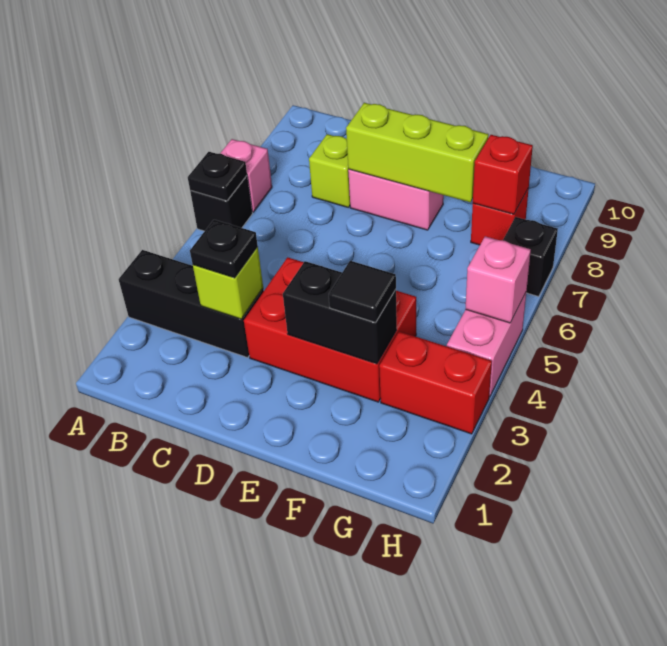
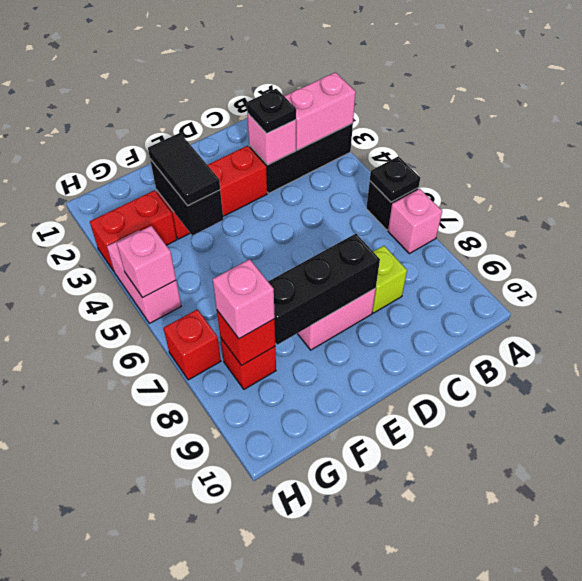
none -> pink 1x2 brick [284,72,356,150]
lime 1x1 brick [193,247,263,319] -> pink 1x1 brick [247,113,296,165]
red 2x3 brick [244,257,416,402] -> red 1x3 brick [156,146,267,239]
lime 1x3 brick [346,103,488,202] -> black 1x3 brick [268,234,380,345]
black 1x2 brick [283,261,397,364] -> black 1x2 brick turned to [150,159,223,236]
black 1x1 tile [329,261,396,323] -> black 1x2 tile [148,133,220,206]
none -> pink 1x1 brick [213,259,275,339]
black 1x1 brick [503,217,558,297] -> red 1x1 brick [164,309,221,380]

